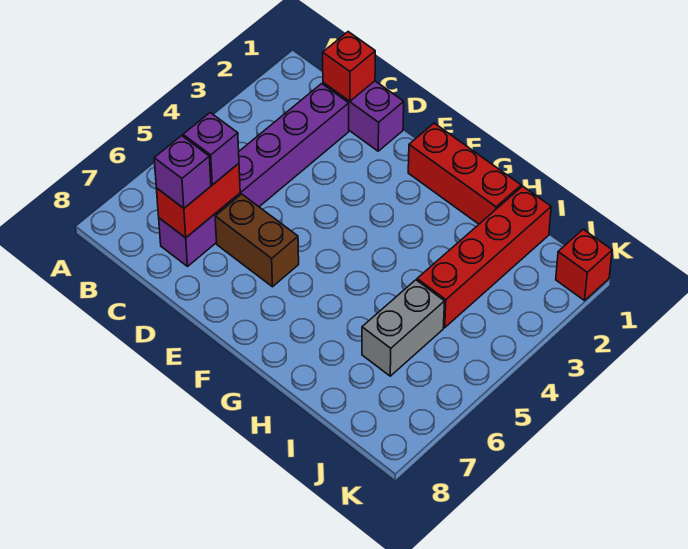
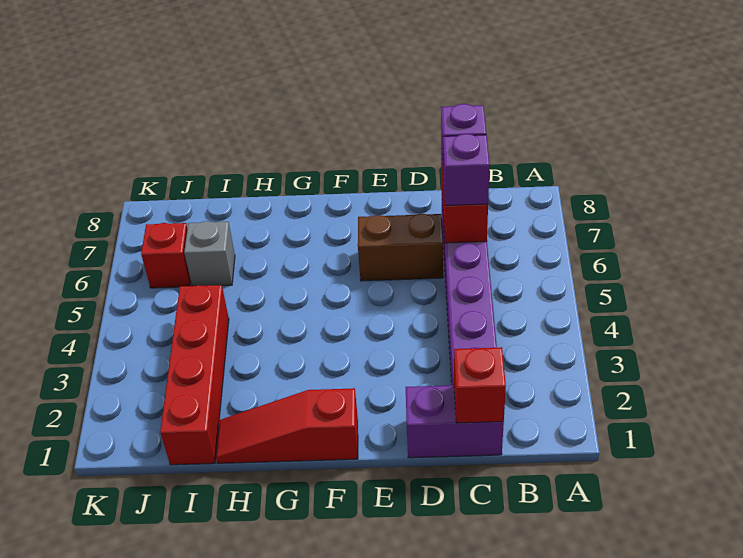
red 1x3 brick [408,123,521,224] -> red 1x3 slope [216,388,358,463]
grey 1x2 brick [362,280,445,376] -> grey 1x1 brick [184,221,235,286]
red 1x1 brick [556,229,612,301] -> red 1x1 brick moved to [141,223,191,288]

